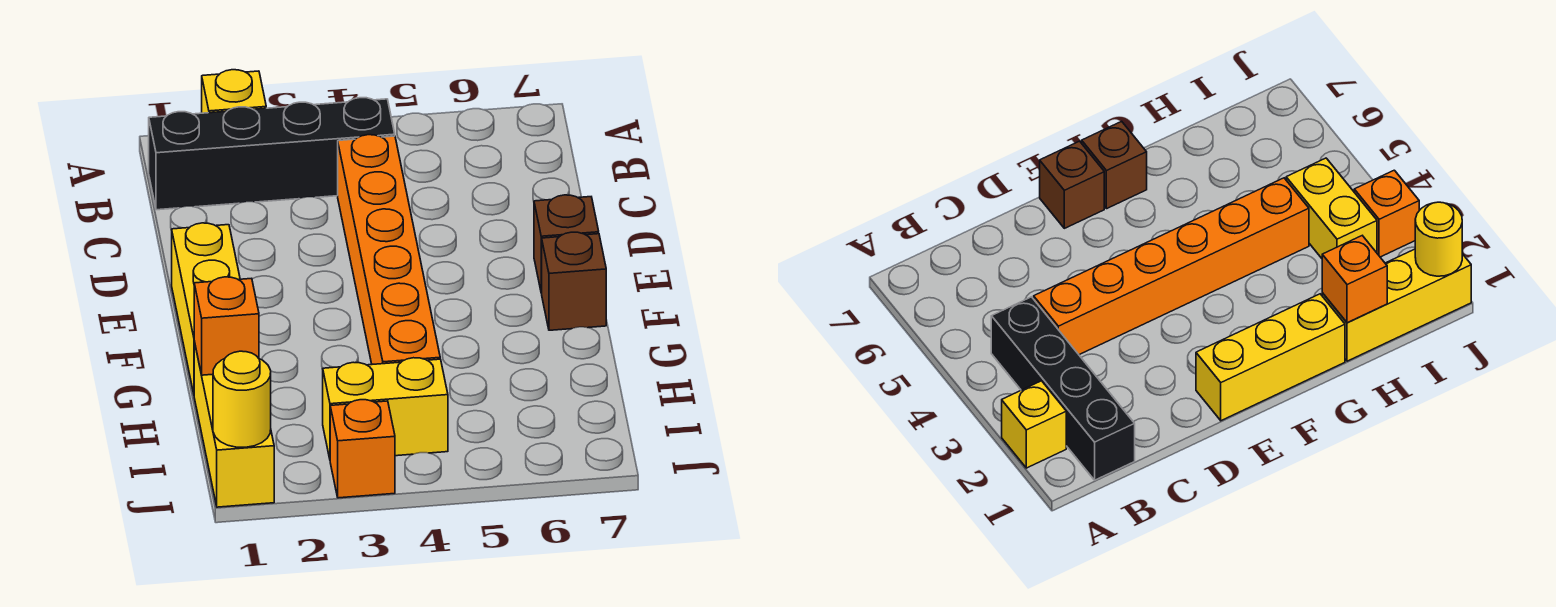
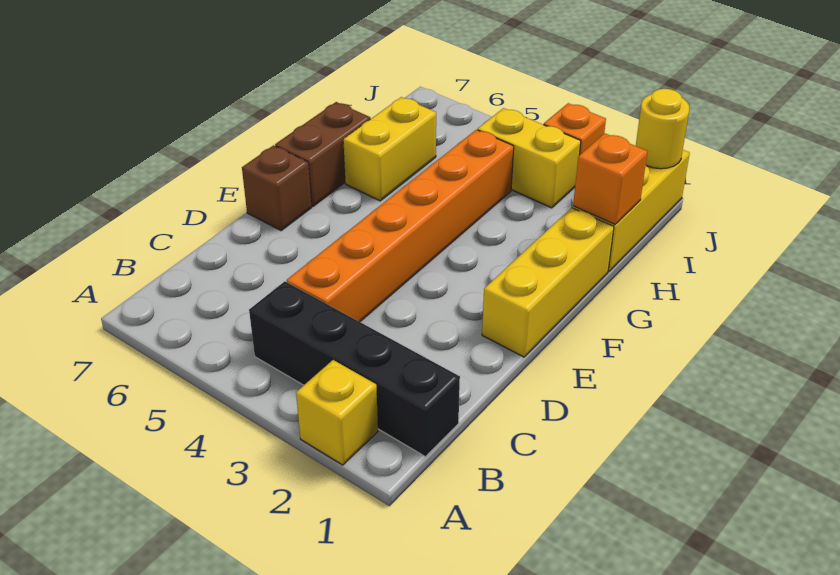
brown 1x1 brick [542,232,606,330] -> brown 1x2 brick [275,102,370,206]
none -> yellow 1x2 brick [343,97,436,201]

